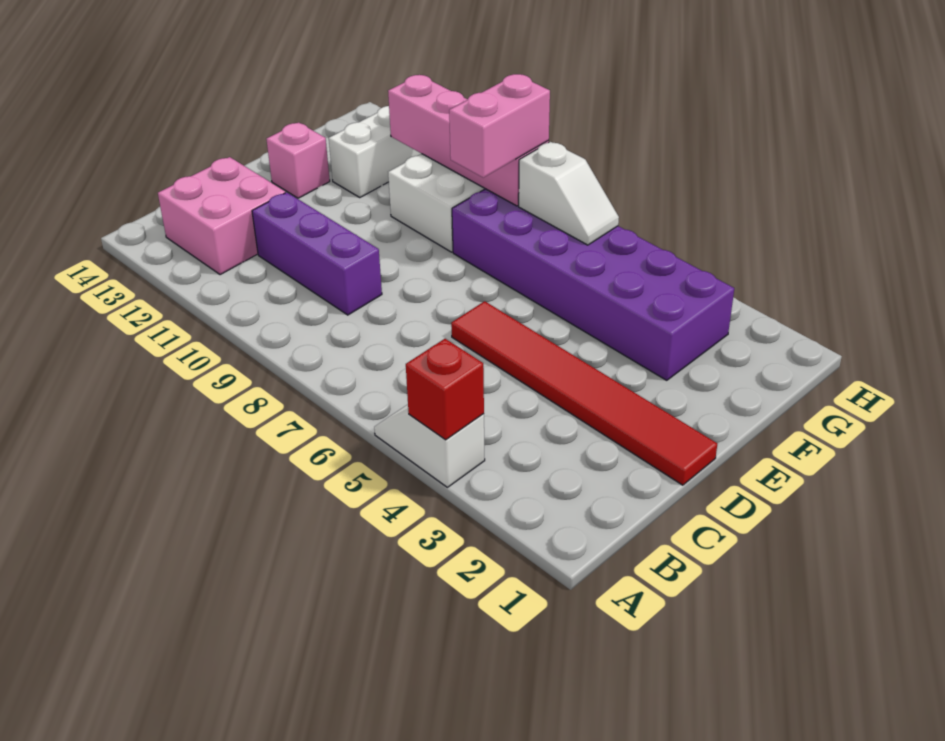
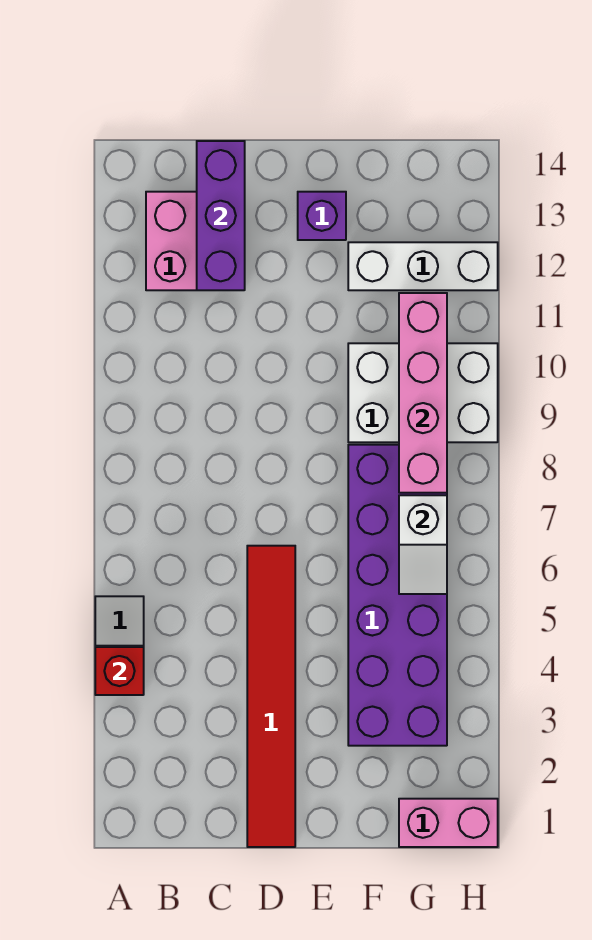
purple 1x3 brick [252,192,382,315] -> purple 1x3 brick moved to [197,141,245,290]
pink 1x1 brick [266,122,330,198] -> purple 1x1 brick [298,192,346,240]
pink 1x2 brick [449,74,550,178] -> pink 1x2 brick moved to [399,799,498,847]

